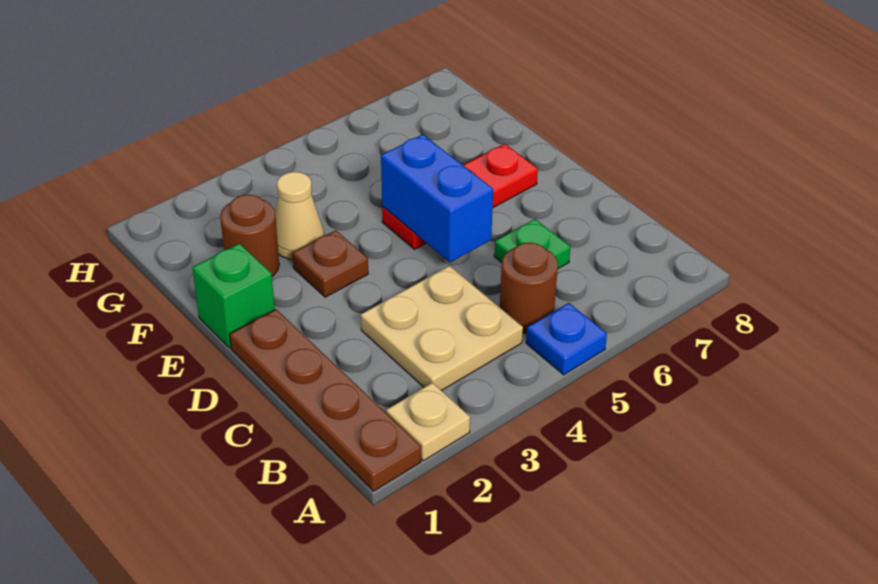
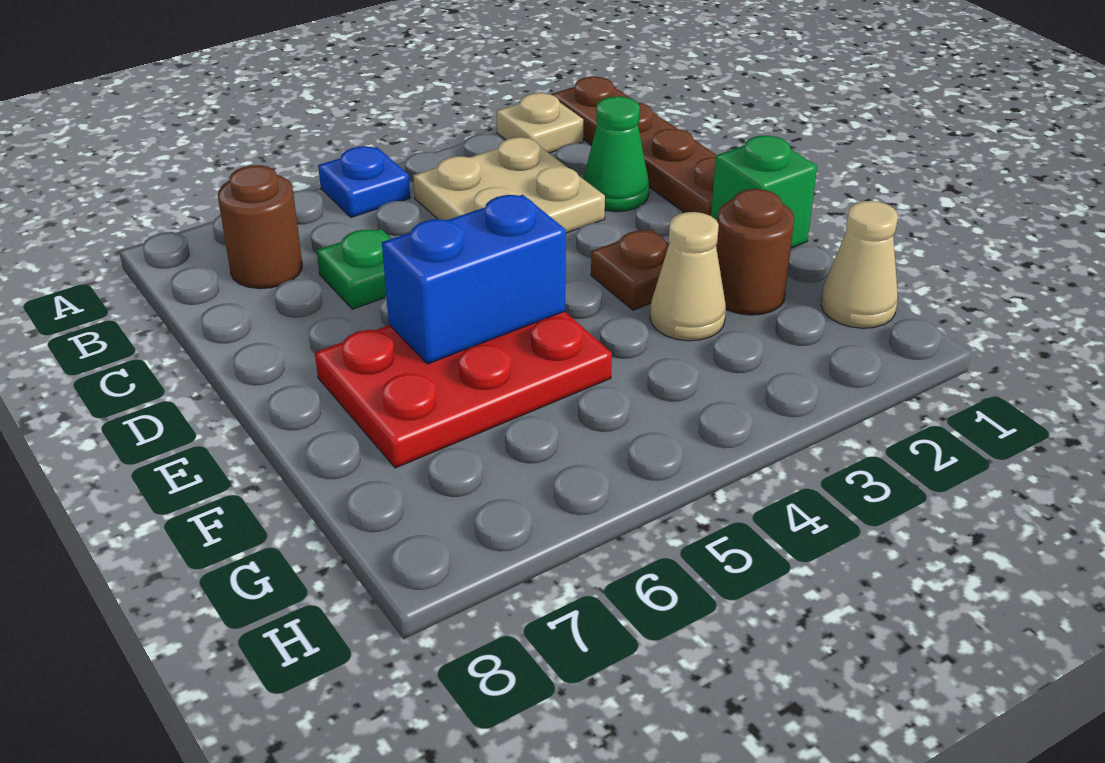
brown 1x1 round brick [500,243,558,334] -> brown 1x1 round brick moved to [218,165,302,289]
none -> green 1x1 cone [583,96,649,212]
blue 1x2 brick [381,134,493,262] -> blue 1x2 brick turned to [382,195,566,364]
red 1x3 plate [382,144,538,249] -> red 2x3 plate [315,311,612,468]
none -> tan 1x1 cone [821,201,898,328]

